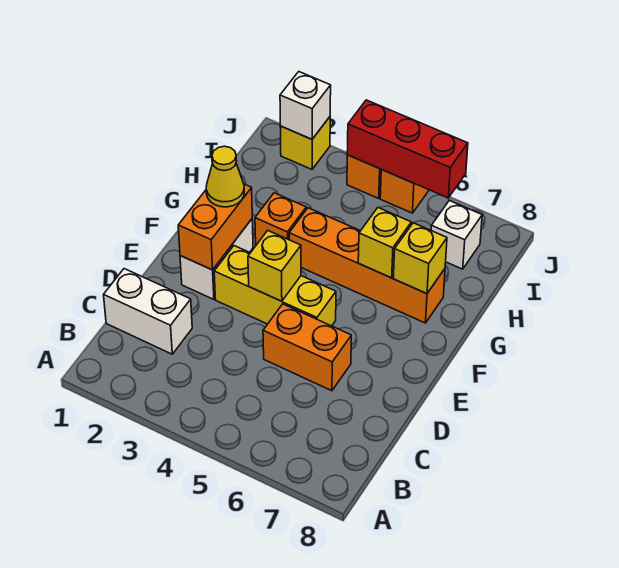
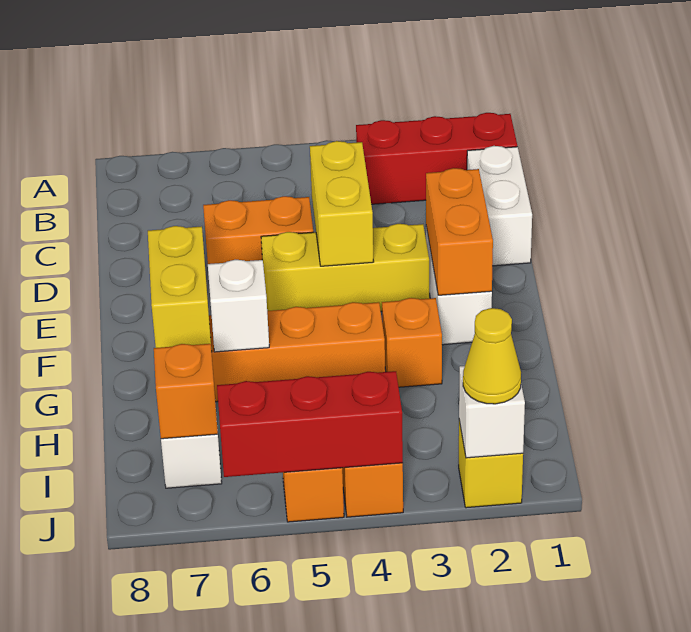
none -> red 1x3 brick [356,113,517,204]
white 1x2 brick [104,269,192,354] -> white 1x2 brick turned to [467,146,532,266]
yellow 1x1 brick [248,230,301,301] -> yellow 1x2 brick [310,141,374,266]
yellow 1x1 cone [206,146,244,207] -> yellow 1x1 cone moved to [463,308,521,404]
yellow 1x1 brick [358,208,411,278] -> white 1x1 brick [208,260,269,352]
yellow 1x1 brick [393,223,447,294] -> yellow 1x2 brick [148,226,212,352]
none -> orange 1x1 brick [154,344,218,439]

